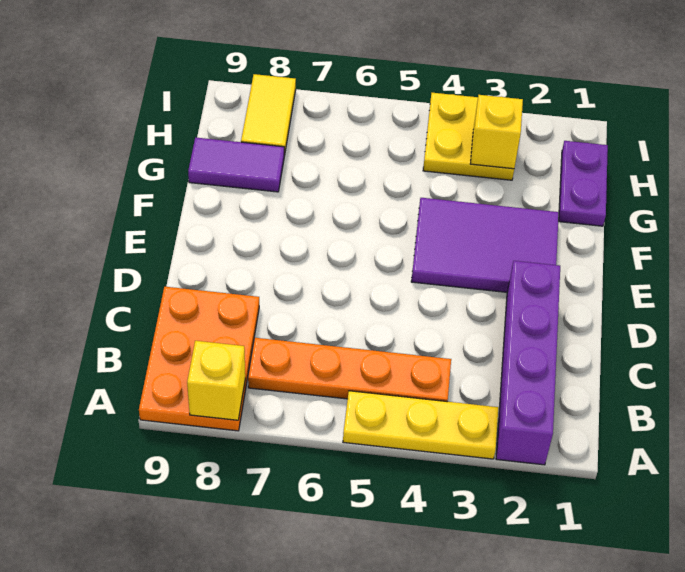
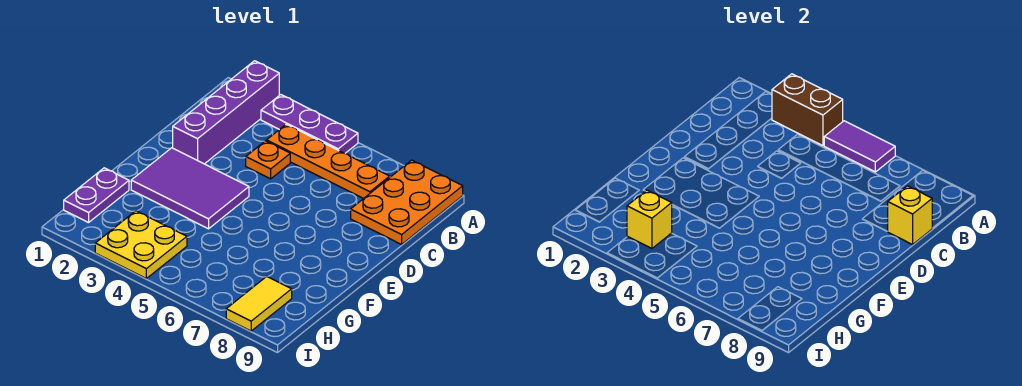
yellow 1x3 plate [343,391,498,459] -> purple 1x3 plate [261,95,358,153]
none -> brown 1x2 brick [772,74,843,146]
yellow 1x1 brick [187,341,245,420] -> yellow 1x1 brick moved to [887,186,932,245]
none -> orange 1x1 plate [246,141,290,179]
purple 1x2 tile [188,137,284,192] -> purple 1x2 tile moved to [824,121,895,172]

